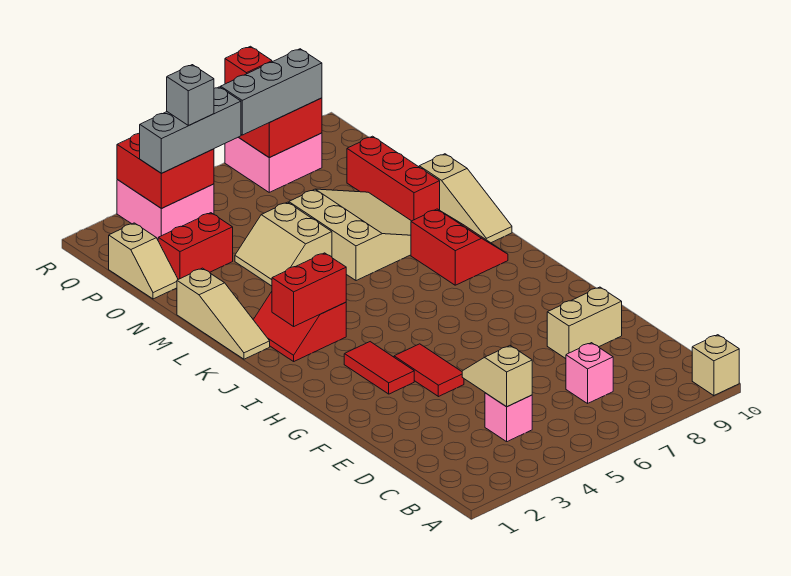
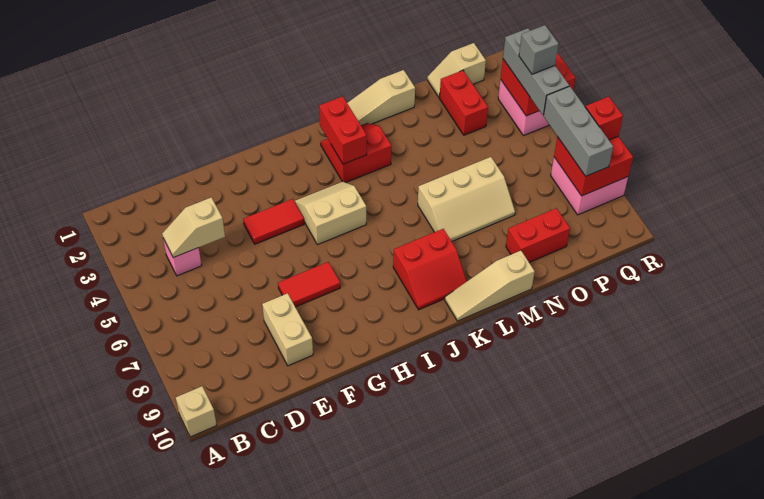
tan 1x2 slope [462,346,532,407] -> tan 1x2 slope turned to [162,197,225,258]
pink 1x1 brick [566,343,613,403] -> none
red 1x2 tile [344,342,414,394] -> red 1x2 tile moved to [278,262,340,307]
tan 3x3 slope [289,189,411,281] -> tan 2x3 slope [418,157,515,241]
tan 2x2 slope [235,202,332,286] -> tan 2x2 slope moved to [294,182,366,245]
red 1x3 brick [347,136,440,221] -> red 1x2 brick [506,208,570,262]

